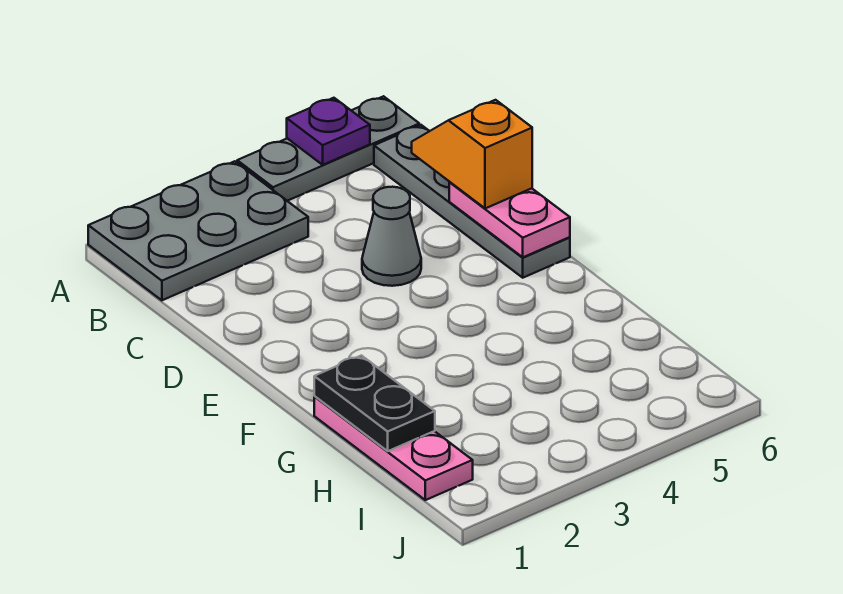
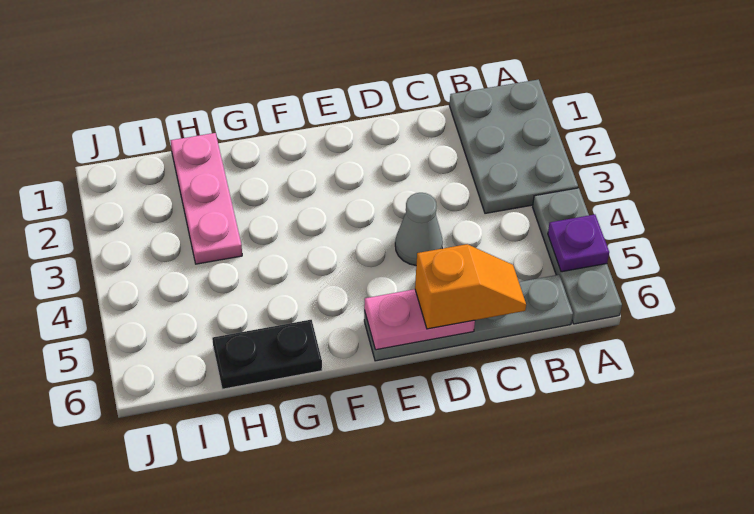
pink 1x3 plate [314,397,473,500] -> pink 1x3 plate turned to [170,133,242,264]
black 1x2 plate [314,355,435,451] -> black 1x2 plate moved to [212,320,322,389]

